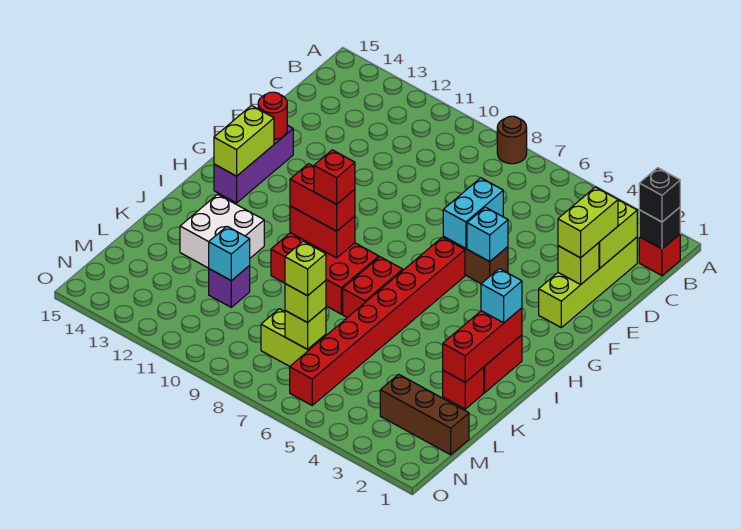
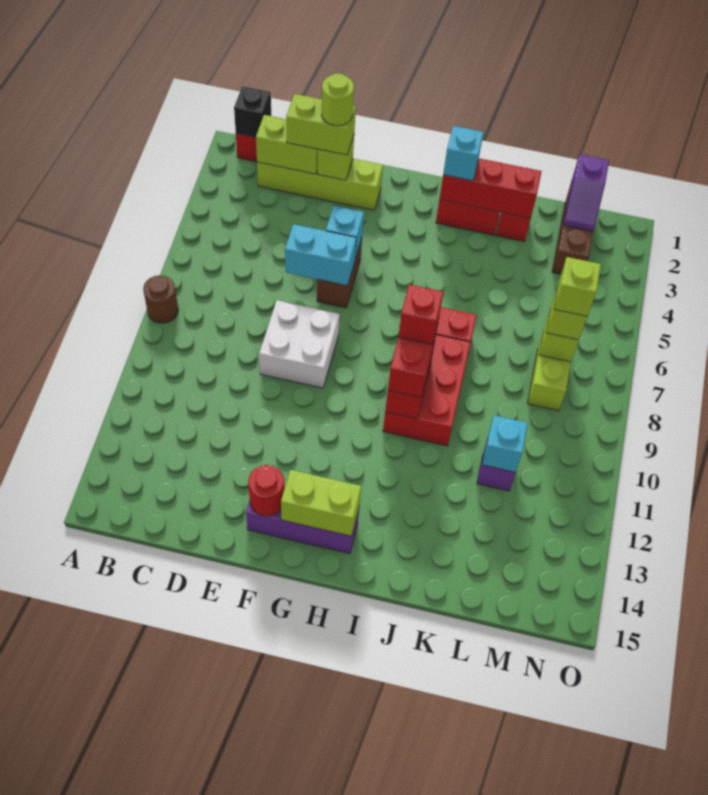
black 1x1 brick [639,168,680,222] -> none
none -> lime 1x1 round brick [322,74,354,126]
red 1x8 brick [290,237,465,405] -> none
white 2x2 brick [180,194,264,268] -> white 2x2 brick moved to [259,300,340,388]
none -> purple 1x2 slope [564,154,609,231]

